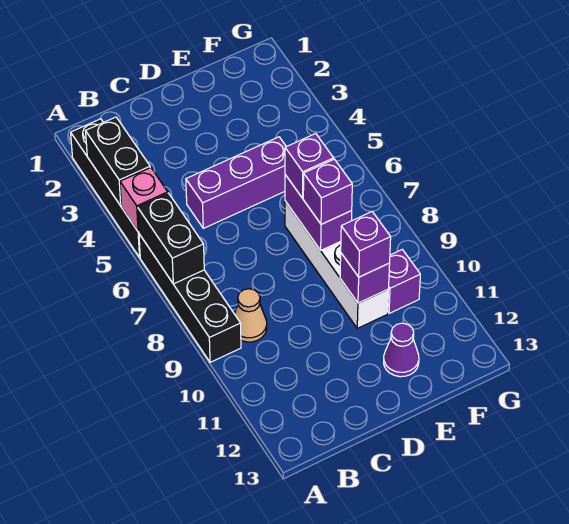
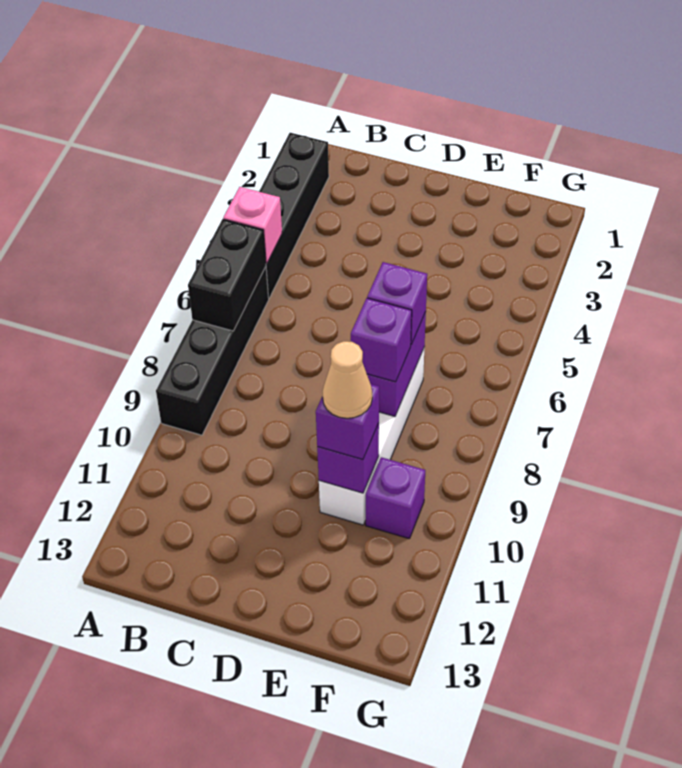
black 1x2 brick [86,117,150,206] -> none
tan 1x1 cone [235,289,267,342] -> tan 1x1 cone moved to [323,341,372,418]
purple 1x3 brick [186,137,286,228] -> none
purple 1x1 cone [384,323,419,377] -> none

